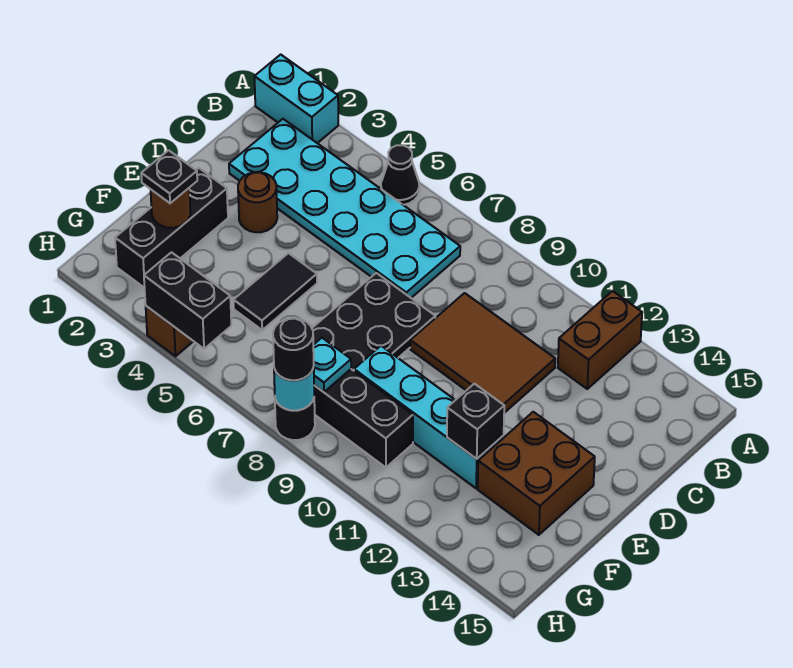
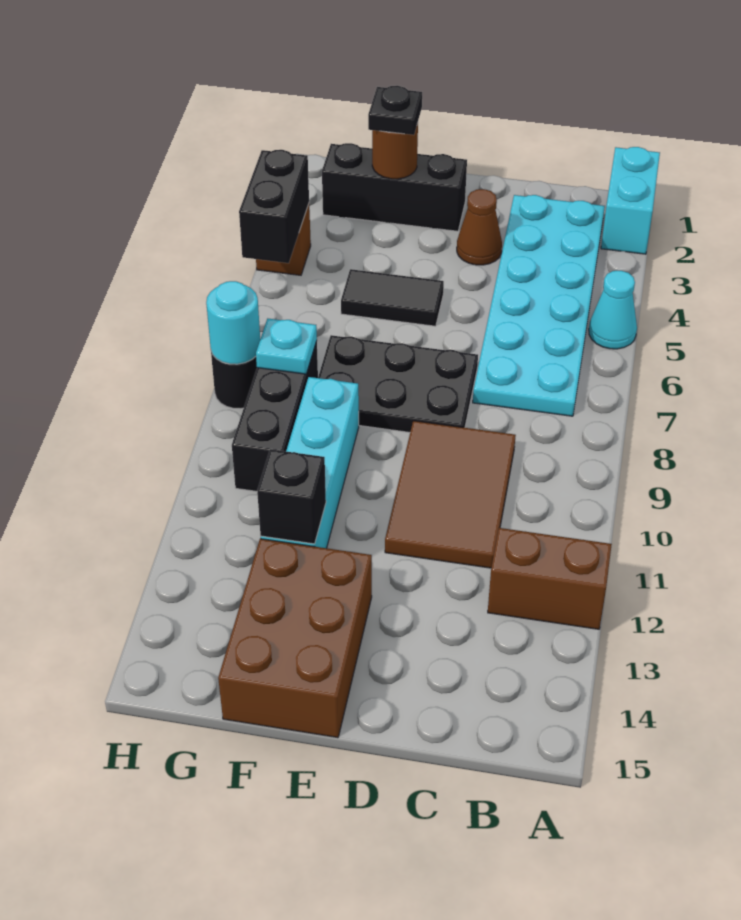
black 1x1 cone [381,145,419,205] -> cyan 1x1 cone [589,271,637,349]
brown 1x1 round brick [238,172,277,232] -> brown 1x1 cone [457,189,502,265]
brown 2x2 brick [478,412,595,535] -> brown 2x3 brick [218,539,372,738]
black 1x1 round brick [273,318,314,380] -> none

